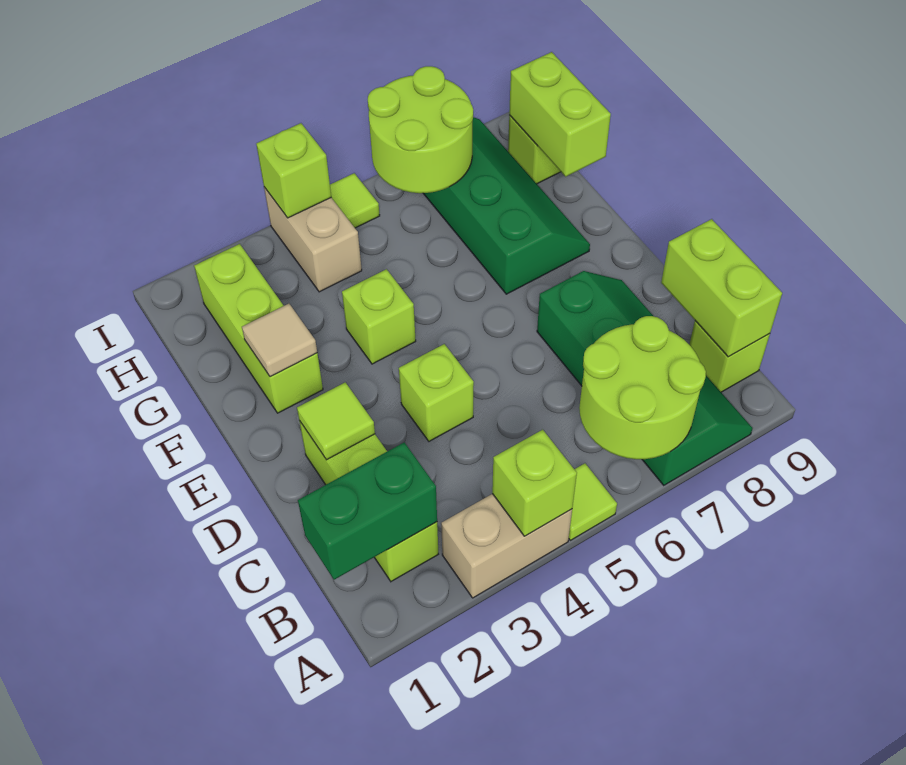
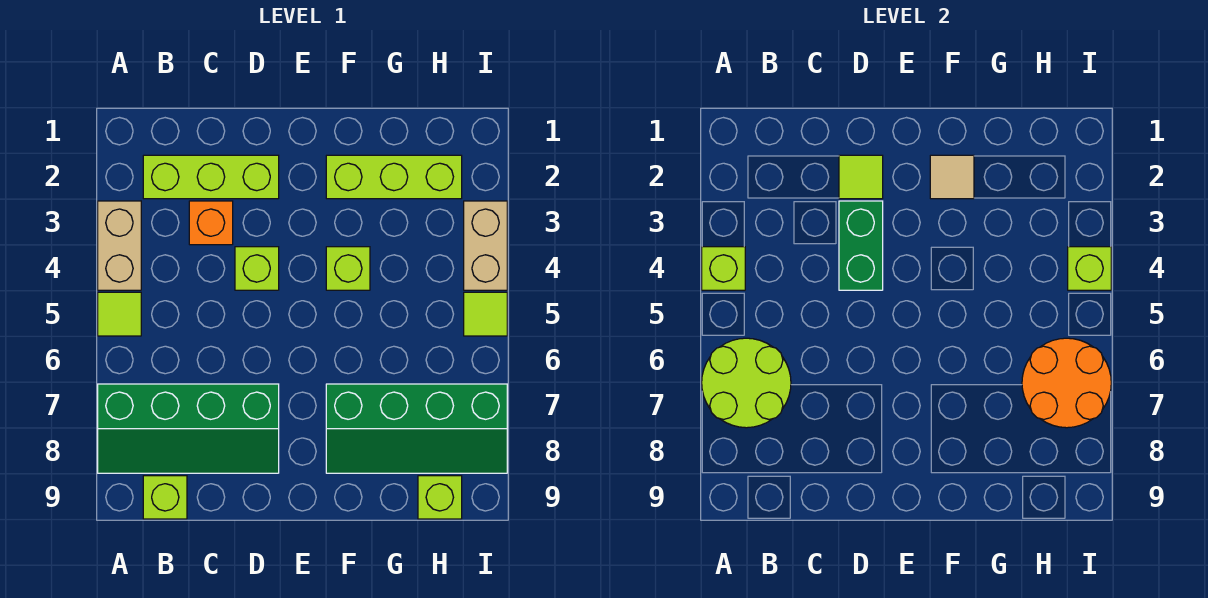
green 1x2 brick [298,442,437,580] -> green 1x2 brick moved to [839,201,883,290]
lime 1x2 brick [661,219,782,357] -> none
none -> orange 1x1 brick [189,201,233,245]
lime 1x2 brick [509,52,611,177] -> none
tan 1x2 brick [264,187,362,292] -> tan 1x2 brick turned to [464,201,507,290]
lime 2x2 round brick [368,66,473,193] -> orange 2x2 round brick [1022,338,1111,428]

